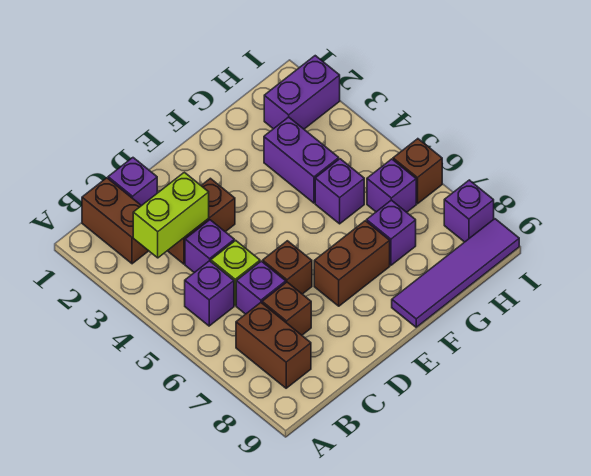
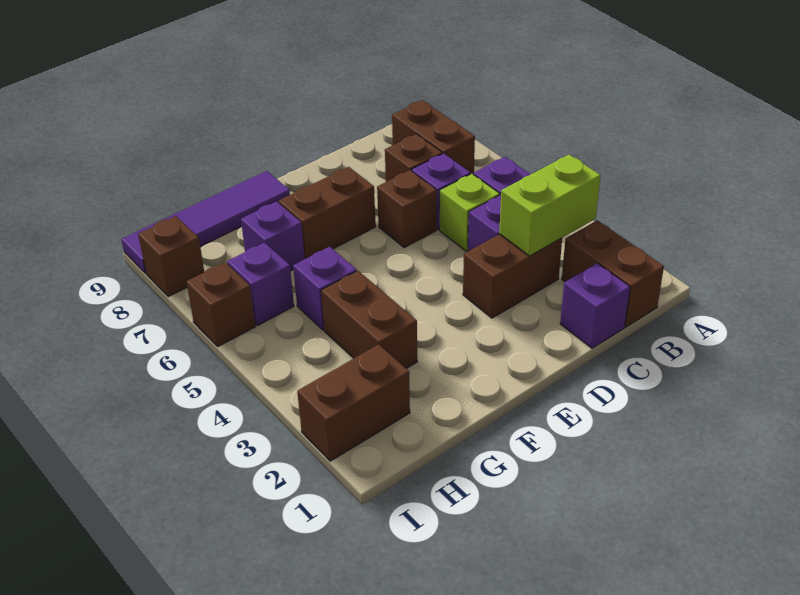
purple 1x2 brick [264,117,339,203] -> brown 1x2 brick [321,271,417,368]
purple 1x2 brick [264,56,340,129] -> brown 1x2 brick [297,344,410,461]
purple 1x1 brick [444,180,494,242] -> brown 1x1 brick [138,216,204,297]

